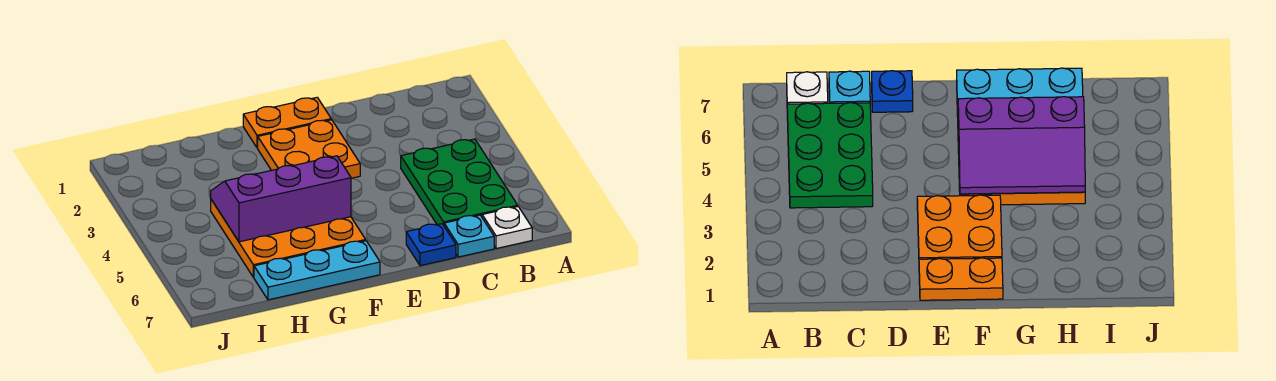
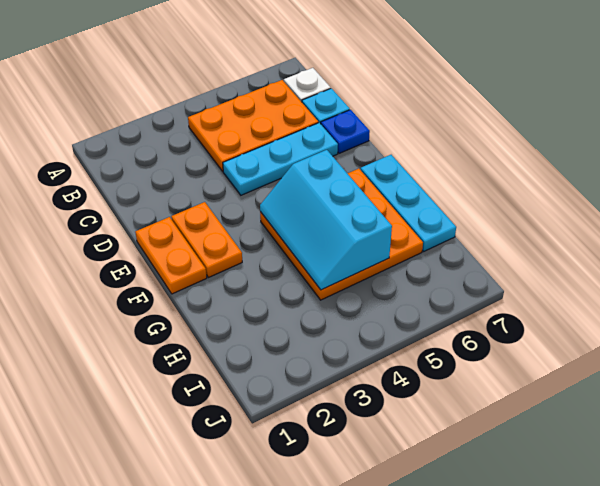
green 2x3 plate [401,139,518,225] -> orange 2x3 plate [188,80,318,171]
none -> cyan 1x3 plate [223,123,338,195]
orange 2x2 plate [258,120,360,178] -> orange 1x2 plate [171,202,242,278]
purple 2x3 slope [211,156,351,242] -> cyan 2x3 slope [260,150,392,290]

